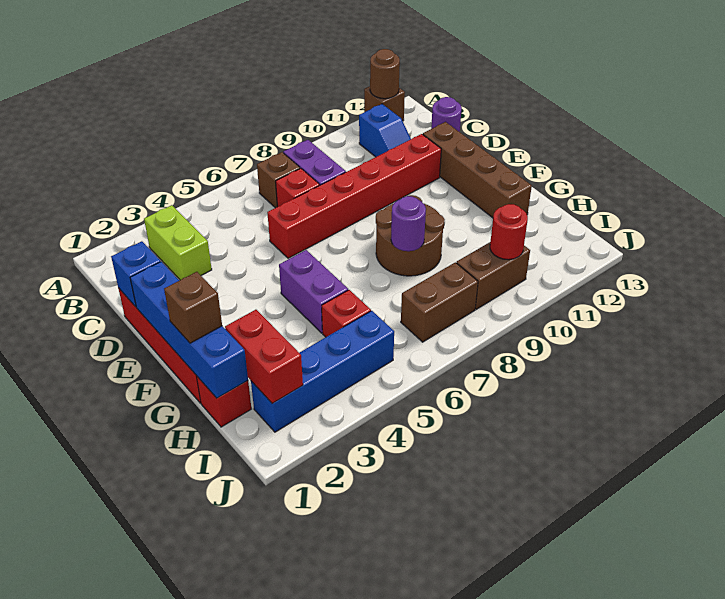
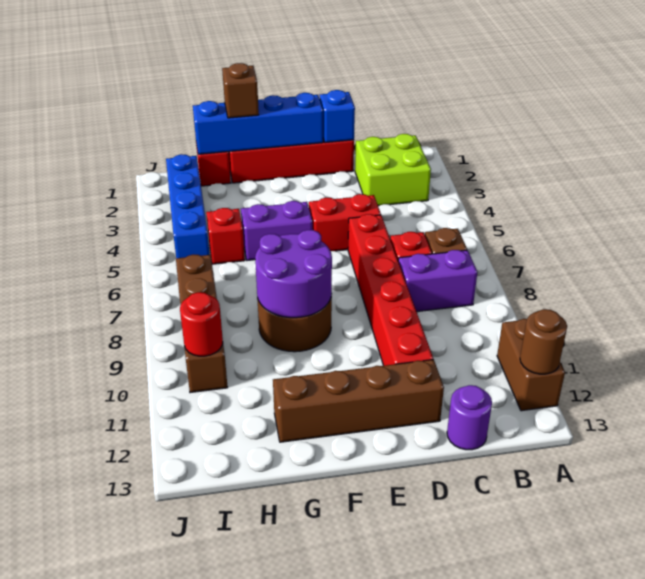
brown 1x1 brick [364,86,405,121] -> brown 1x2 brick [497,319,565,411]
lime 1x2 brick [144,205,212,280] -> lime 2x2 brick [355,134,431,206]
blue 1x2 slope [359,104,411,157] -> none
purple 1x1 round brick [391,196,426,251] -> purple 2x2 round brick [255,230,332,318]
red 1x2 brick [225,310,303,403] -> red 1x2 brick moved to [309,194,381,251]

